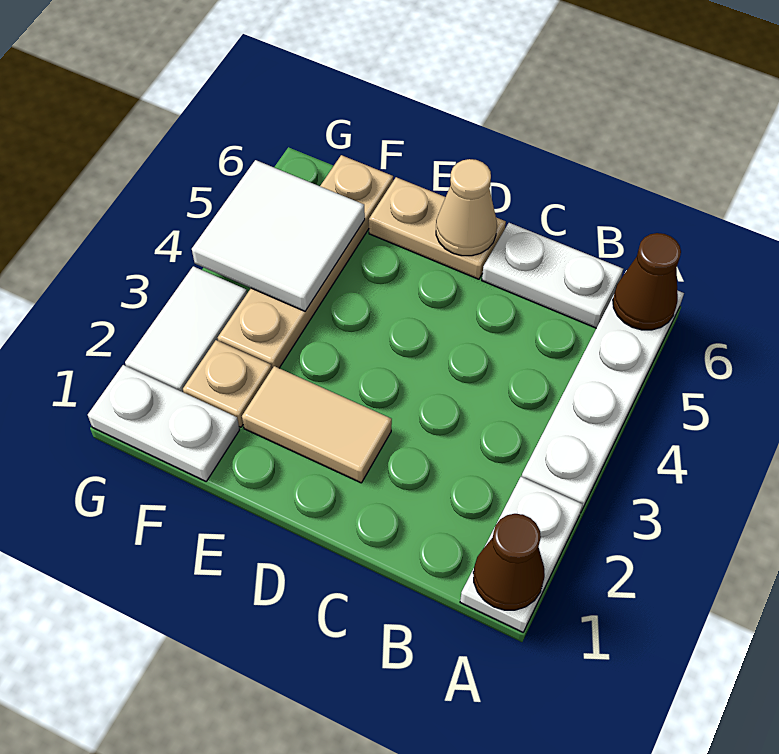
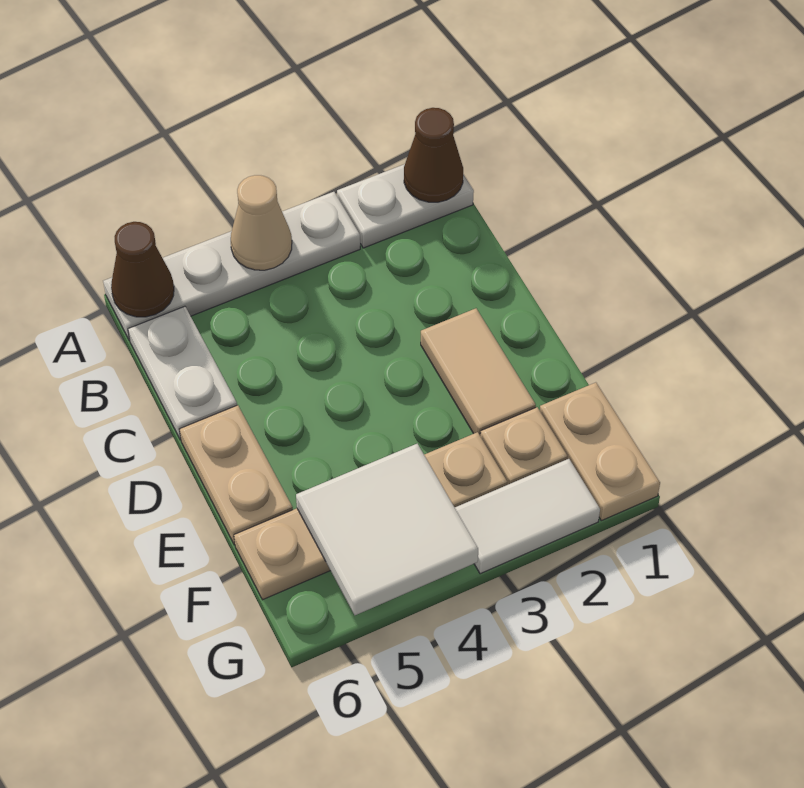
tan 1x1 cone [436,159,497,256] -> tan 1x1 cone moved to [231,175,292,270]
white 1x2 plate [88,365,239,481] -> tan 1x2 plate [540,382,660,521]

